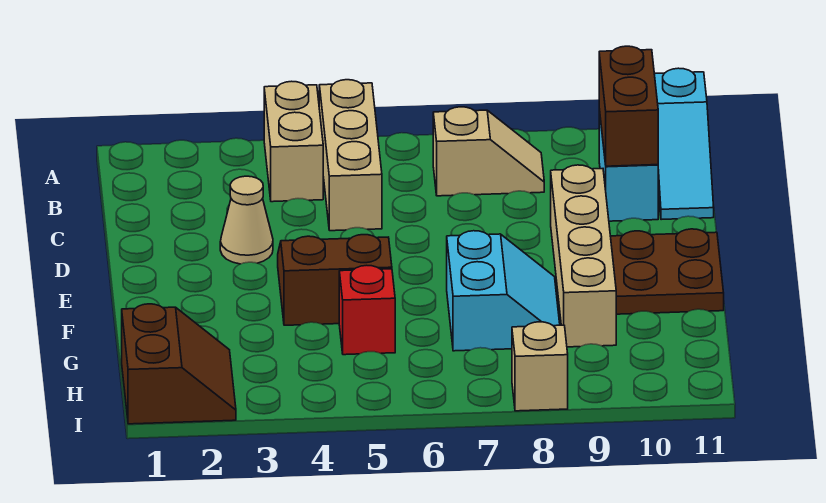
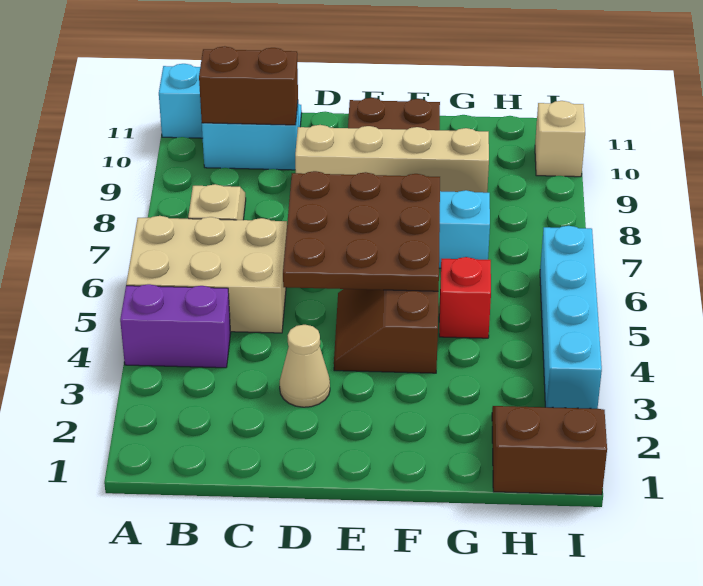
tan 1x2 brick [264,81,323,202] -> purple 1x2 brick [120,284,231,368]
tan 1x3 brick [319,80,382,231] -> tan 2x3 brick [126,216,287,333]
none -> brown 3x3 plate [283,171,440,291]
none -> cyan 1x4 brick [540,226,602,409]
tan 1x1 brick [512,322,568,411] -> tan 1x1 brick moved to [535,101,585,177]

